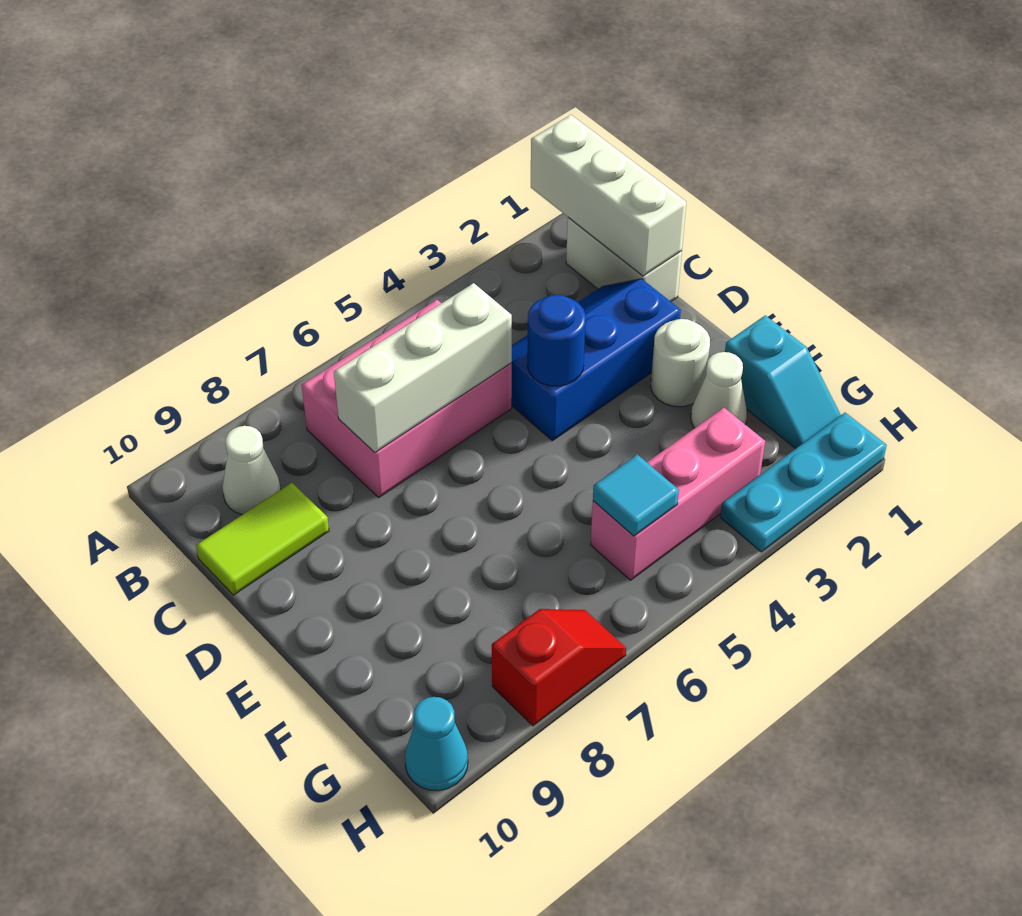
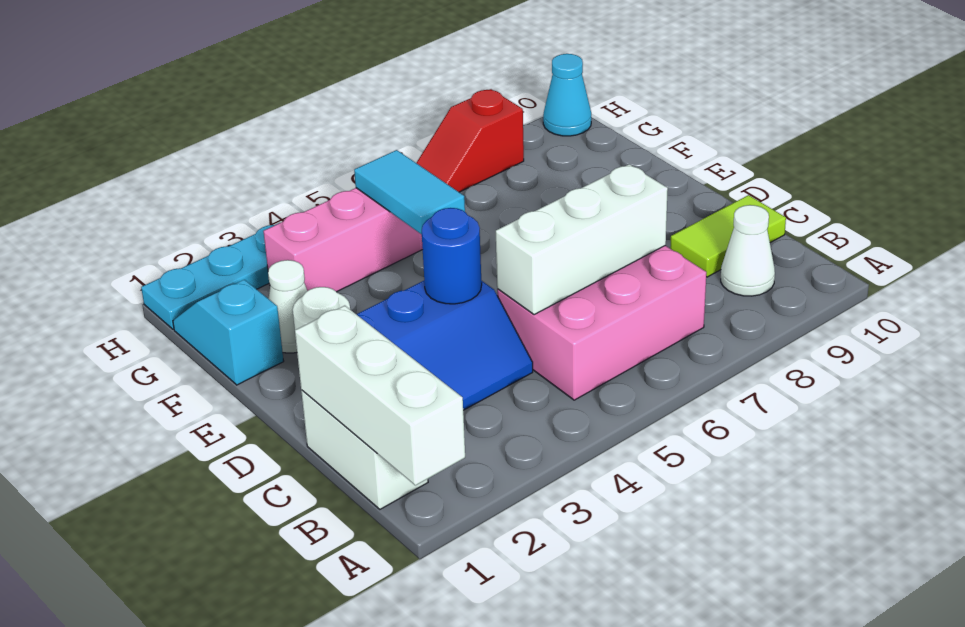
cyan 1x1 tile [593,454,679,536] -> cyan 1x2 tile [354,150,465,234]

